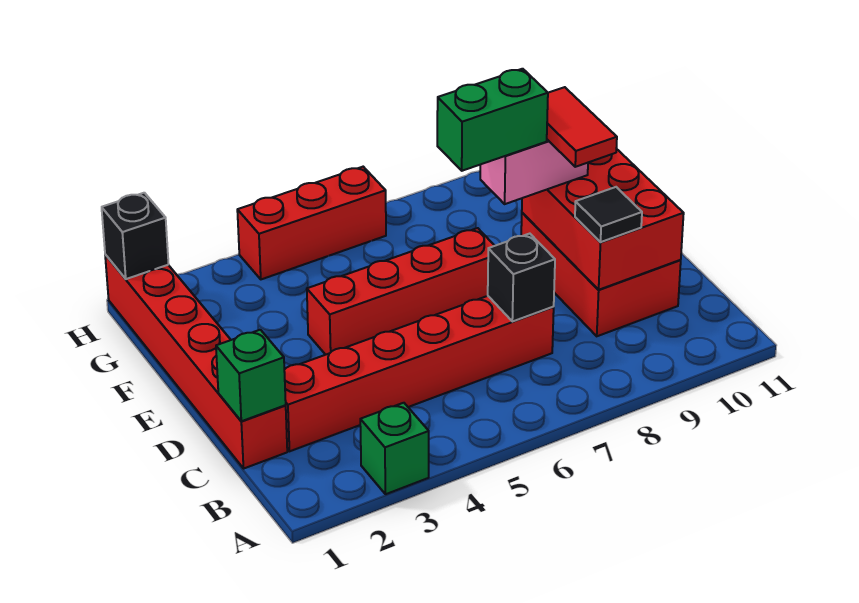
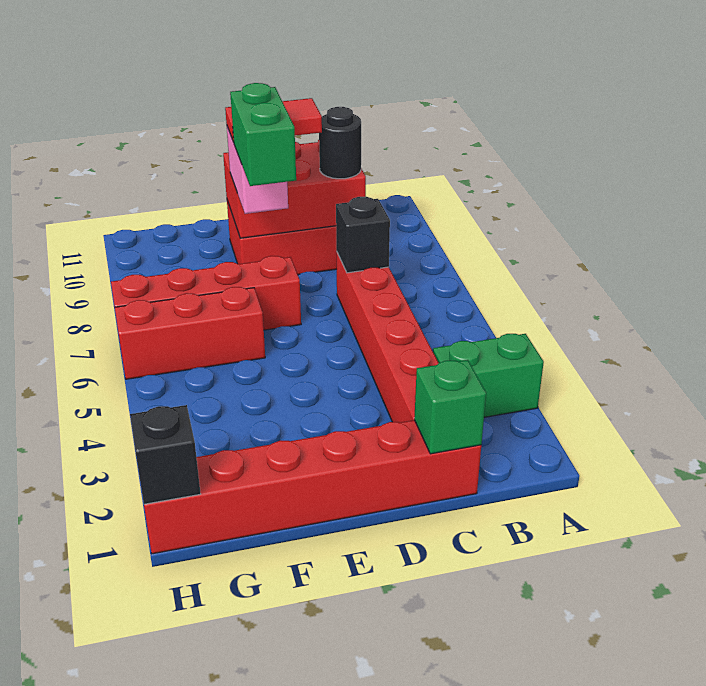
green 1x1 brick [360,403,429,494] -> green 1x2 brick [433,334,544,417]
black 1x1 tile [575,187,642,242] -> black 1x1 round brick [319,107,361,179]
red 1x4 brick [307,228,495,355] -> red 1x4 brick turned to [111,256,301,330]
red 1x3 brick [237,167,386,279] -> red 1x3 brick turned to [115,287,265,379]

